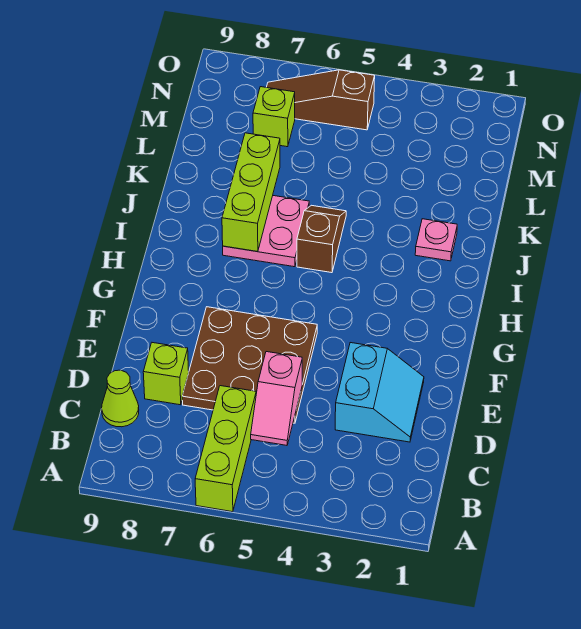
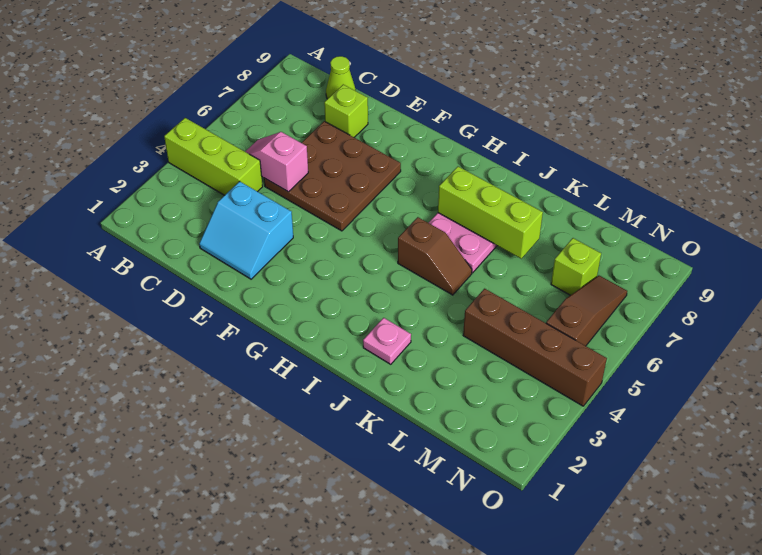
lime 1x3 brick [195,386,256,512] -> lime 1x3 brick moved to [164,118,263,195]
none -> brown 1x4 brick [463,289,607,406]

